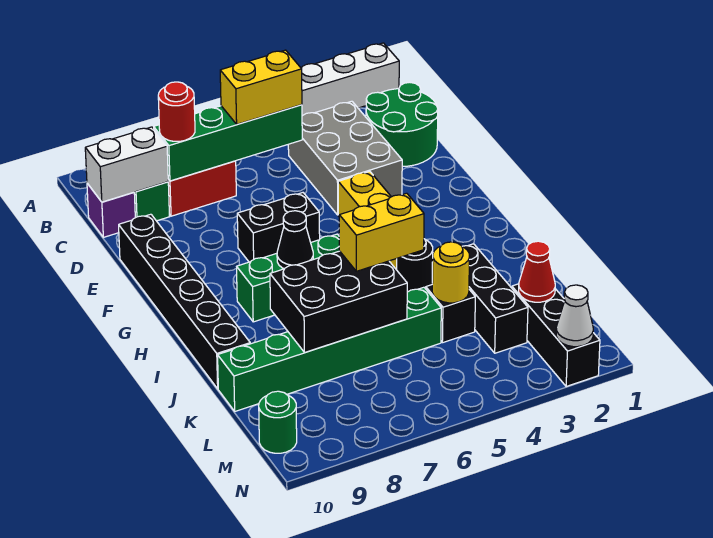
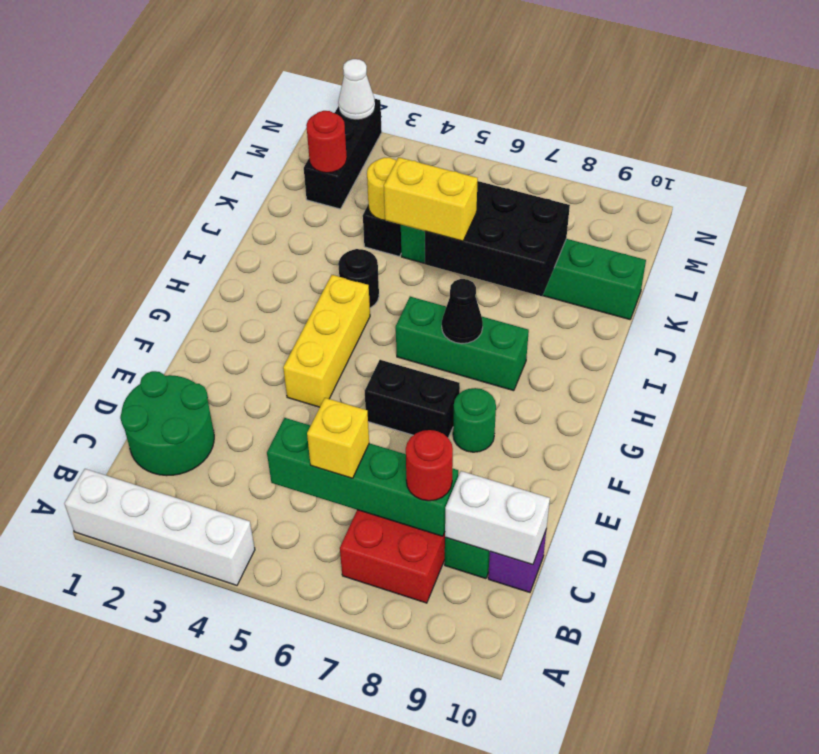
grey 2x3 brick [288,101,402,215] -> none
yellow 1x2 brick [220,50,302,124] -> yellow 1x1 brick [307,398,369,478]
black 1x6 brick [119,214,250,389] -> none
black 1x3 brick [462,244,528,353] -> none
red 1x1 cone [519,241,555,302] -> red 1x1 round brick [306,111,347,173]
green 1x1 round brick [259,391,297,453] -> green 1x1 round brick moved to [453,388,496,452]

